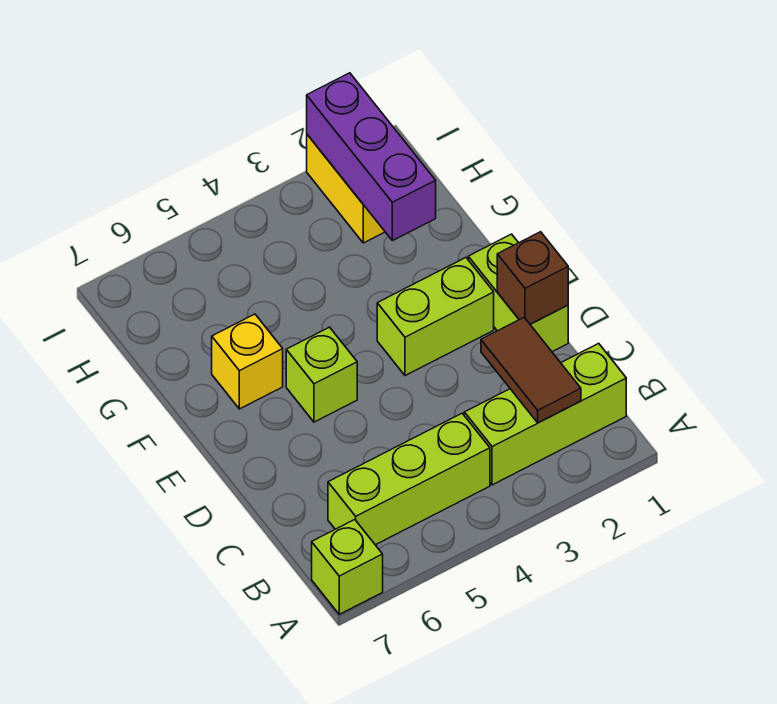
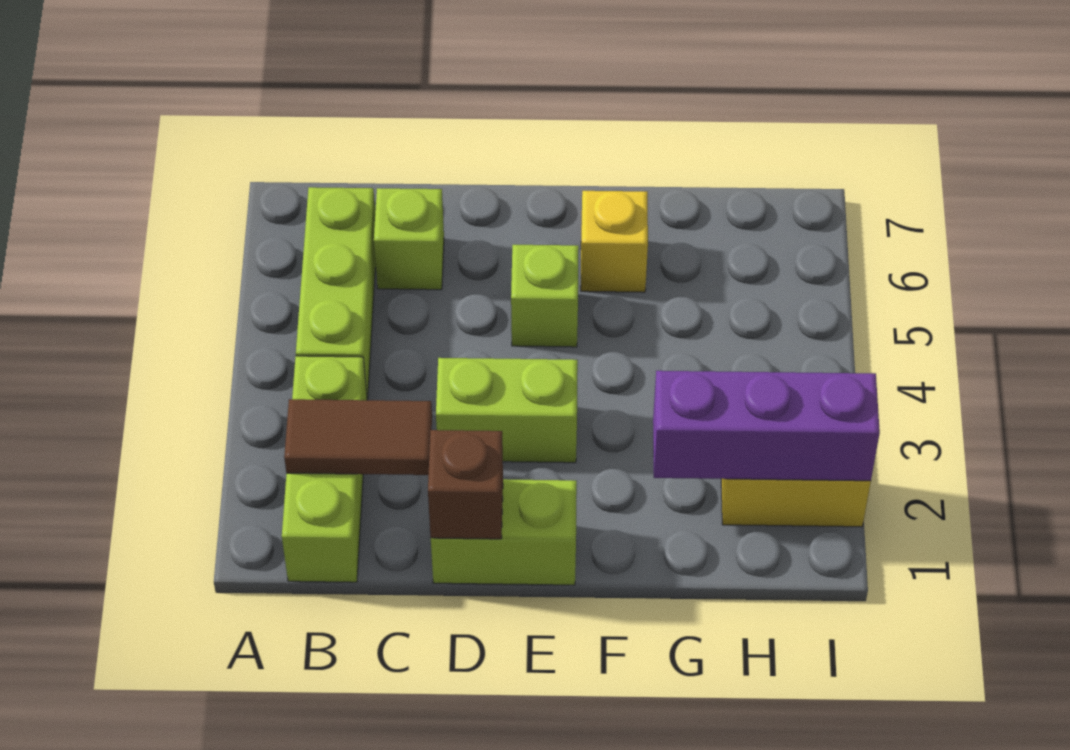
lime 1x1 brick [312,520,383,614] -> lime 1x1 brick moved to [374,188,444,290]
lime 1x2 brick [377,258,494,376] -> lime 1x2 brick turned to [436,358,578,463]

